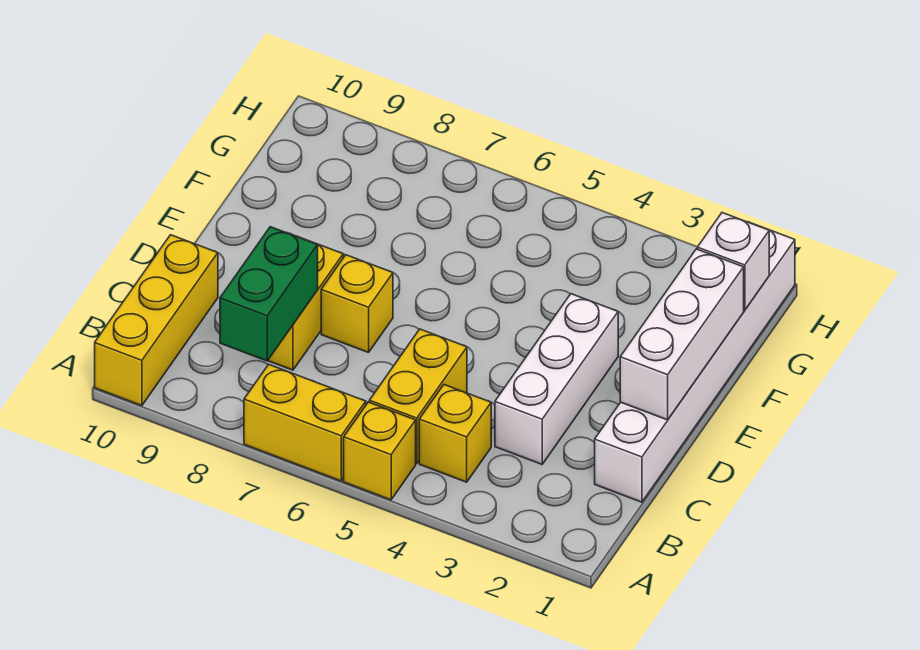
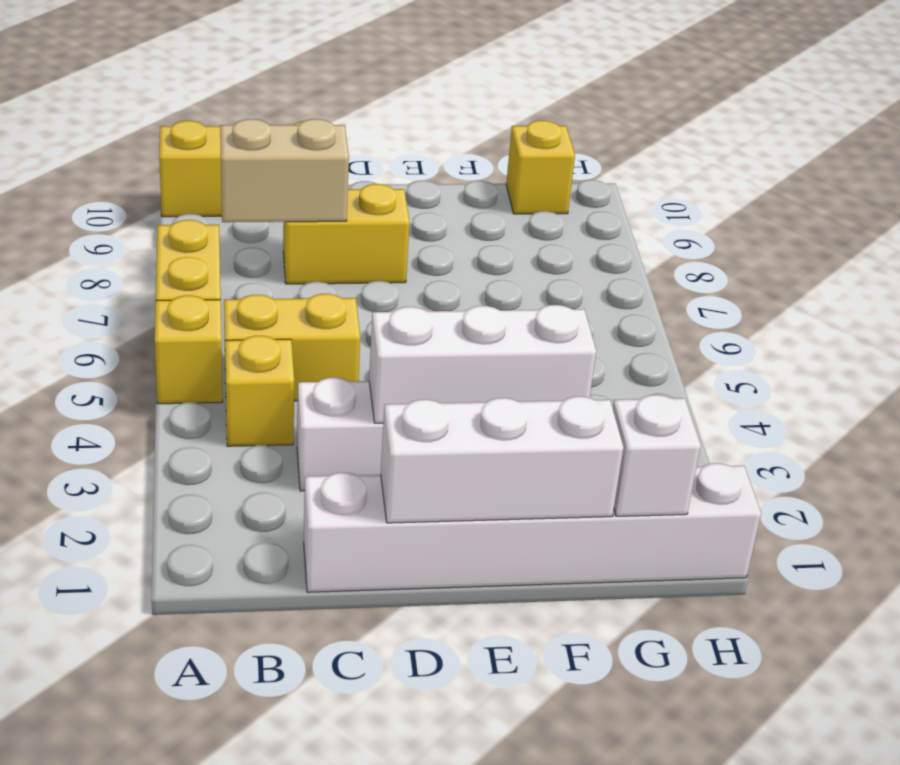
green 1x2 brick [220,227,318,361] -> tan 1x2 brick [220,119,349,222]
none -> white 1x3 brick [369,305,596,423]
yellow 1x1 brick [321,255,393,353] -> yellow 1x1 brick moved to [506,121,575,214]

